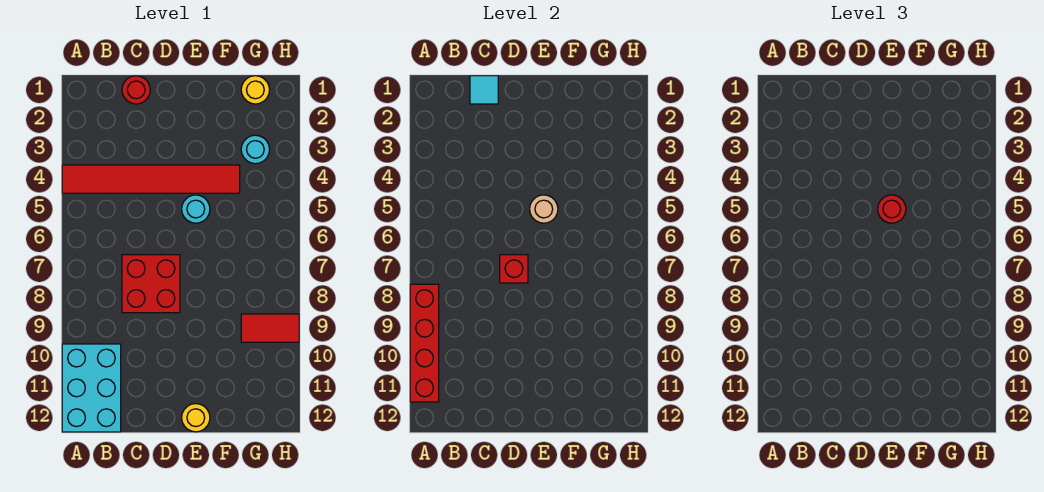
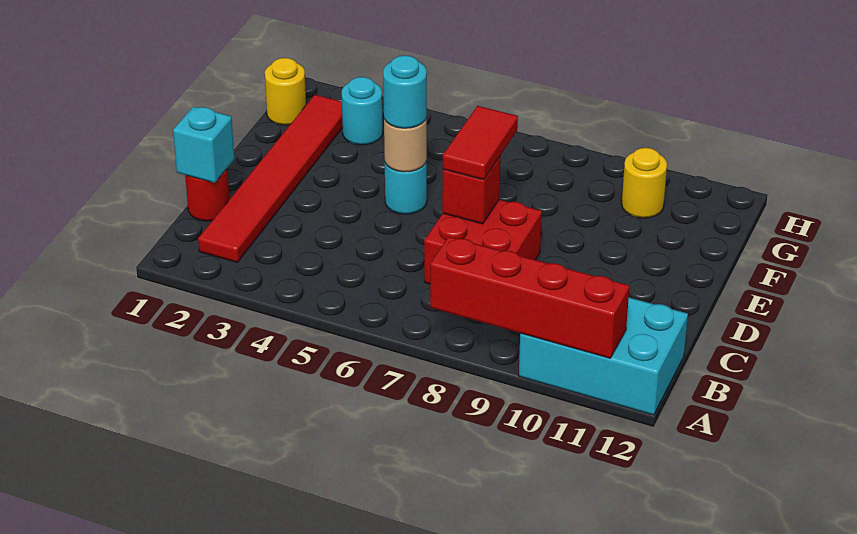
red 1x6 tile [62,165,240,193] -> red 1x6 tile moved to [198,95,343,263]
cyan 1x1 tile [470,76,498,104] -> cyan 1x1 brick [173,106,234,183]
red 1x1 round brick [878,195,906,223] -> cyan 1x1 round brick [383,55,427,128]
yellow 1x1 round brick [182,404,210,432] -> yellow 1x1 round brick moved to [622,148,667,218]
red 1x2 tile [241,314,299,342] -> red 1x2 tile moved to [443,106,518,180]

